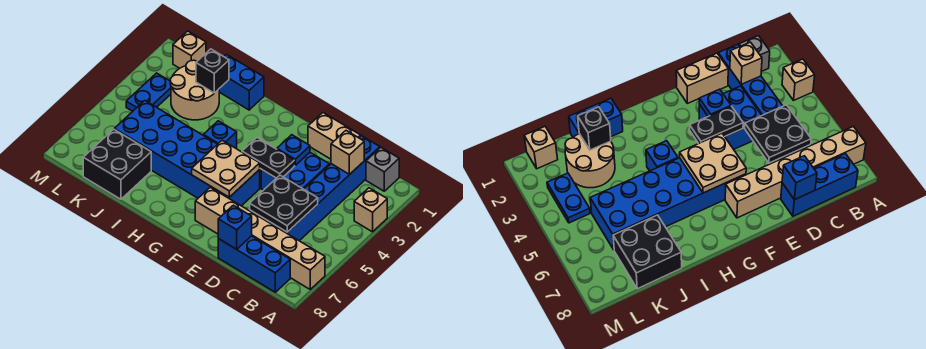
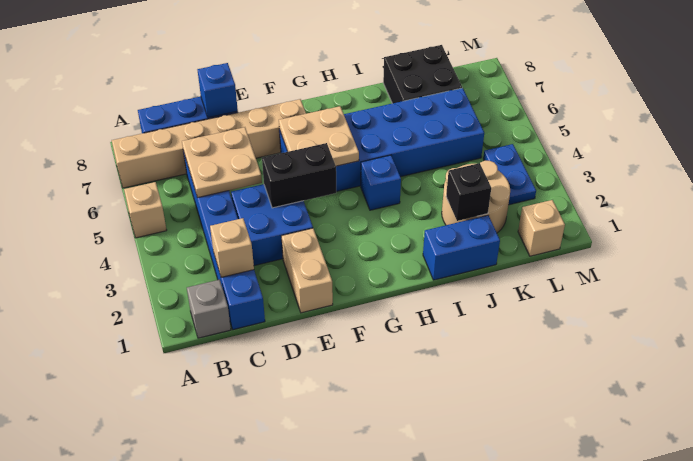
tan 1x1 brick [354,188,387,232] -> tan 1x1 brick moved to [124,182,167,238]
black 2x2 plate [250,175,318,232] -> tan 2x2 plate [182,127,262,198]
tan 1x2 brick [308,113,361,159] -> tan 1x2 brick turned to [281,228,333,313]
blue 1x1 plate [277,135,310,165] -> none
black 1x2 plate [242,138,295,178] -> black 1x2 brick [262,143,336,208]

